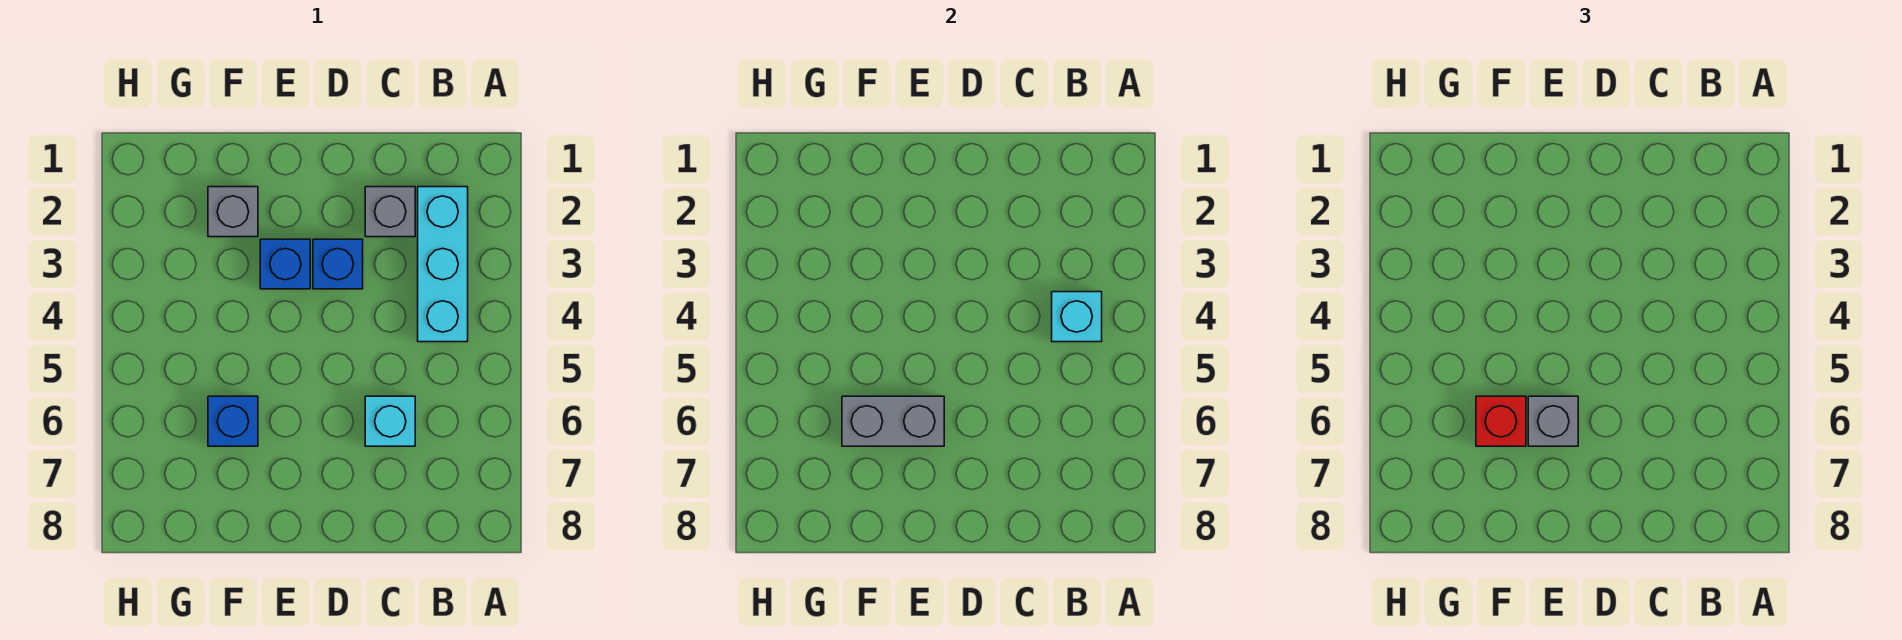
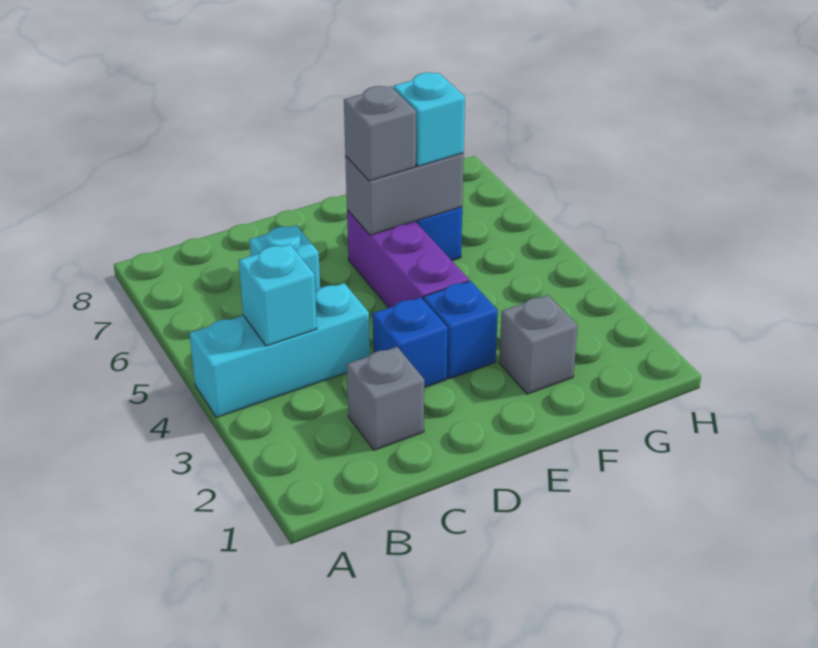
cyan 1x3 brick [418,187,468,342] -> cyan 1x3 brick turned to [190,283,370,417]
none -> purple 1x3 brick [347,210,469,308]
red 1x1 brick [1476,396,1526,446] -> cyan 1x1 brick [393,72,465,166]

